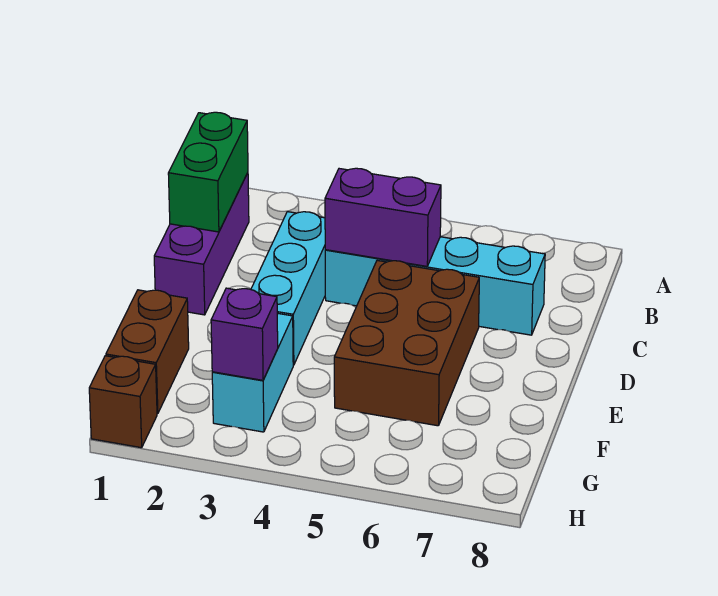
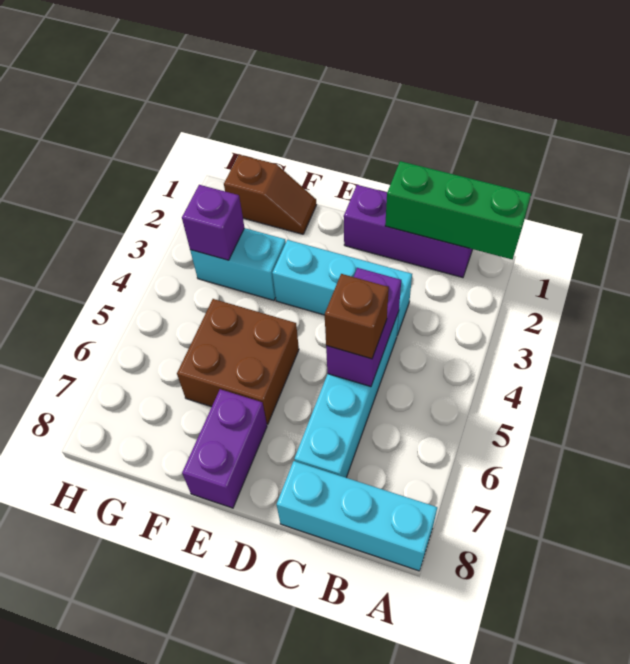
none -> cyan 1x3 brick [276,461,437,571]
green 1x2 brick [168,112,248,232] -> green 1x3 brick [385,161,531,259]
brown 2x3 brick [334,260,479,426] -> brown 2x2 brick [177,299,299,424]
none -> purple 1x2 brick [182,389,267,508]
brown 1x2 brick [106,290,189,414] -> brown 1x2 slope [224,155,317,234]
brown 1x1 brick [89,356,157,448] -> brown 1x1 brick moved to [325,274,389,359]

